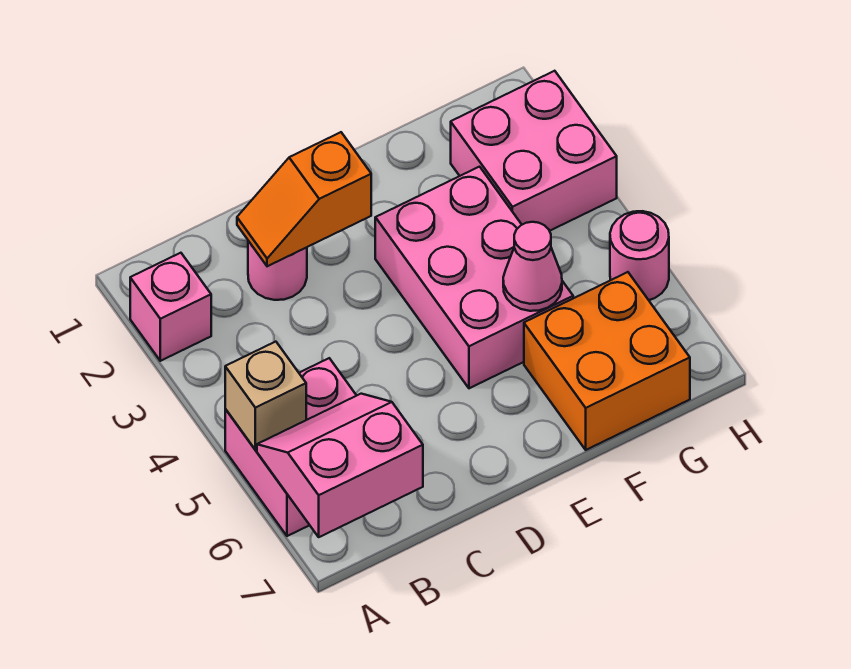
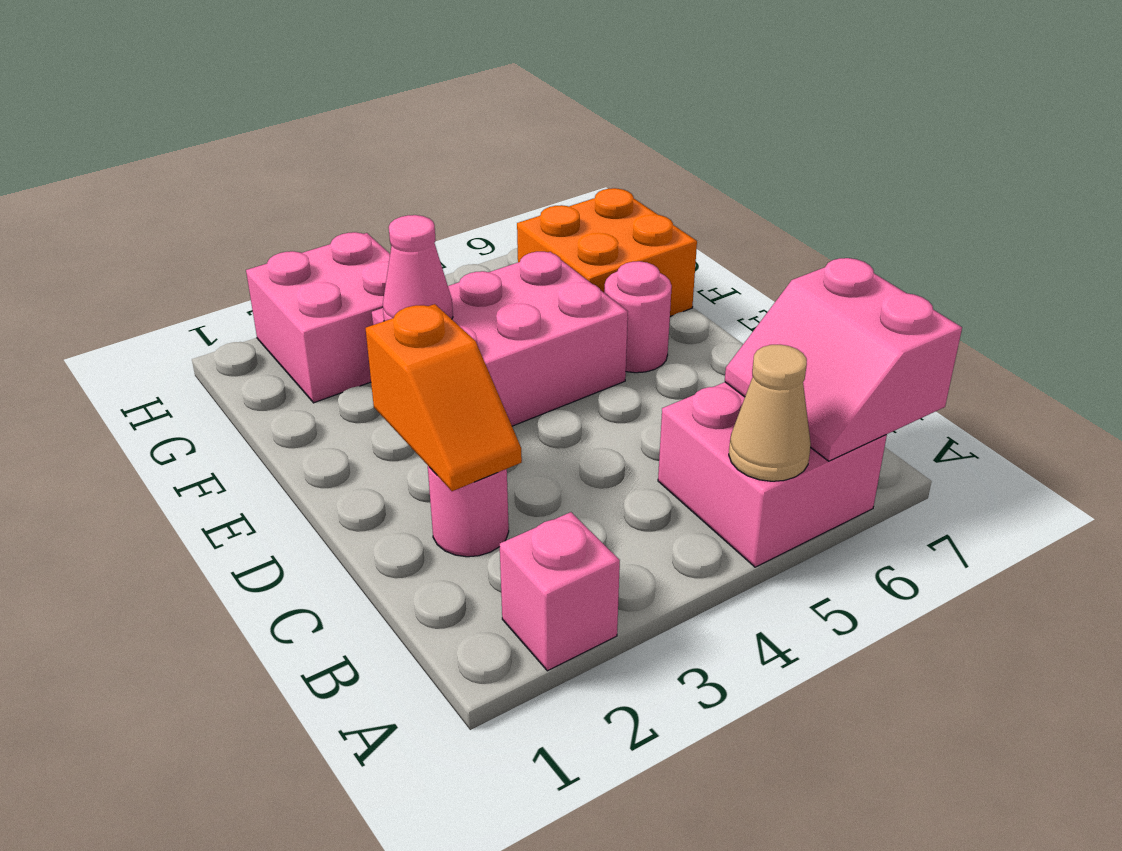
tan 1x1 brick [225,342,306,450] -> tan 1x1 cone [729,345,811,481]
pink 1x1 cone [503,222,562,311] -> pink 1x1 cone moved to [383,215,453,321]
pink 1x1 round brick [610,211,669,300] -> pink 1x1 round brick moved to [604,261,672,373]

